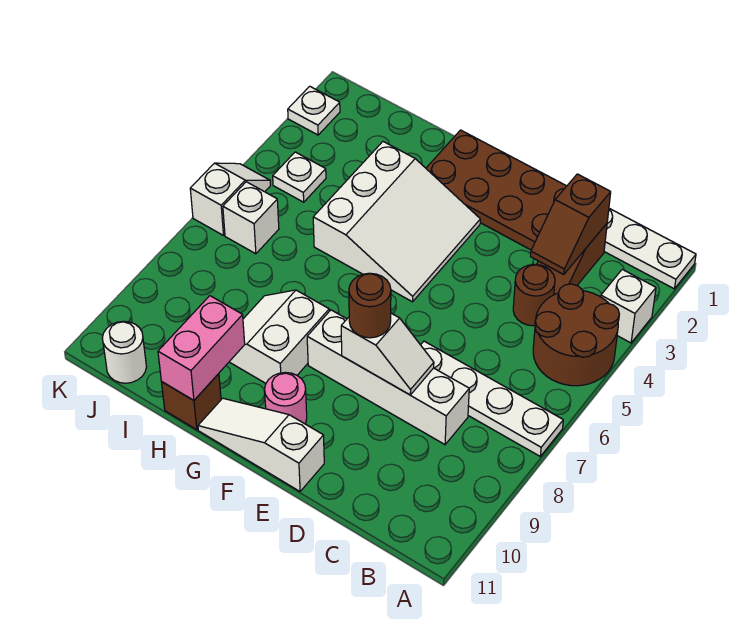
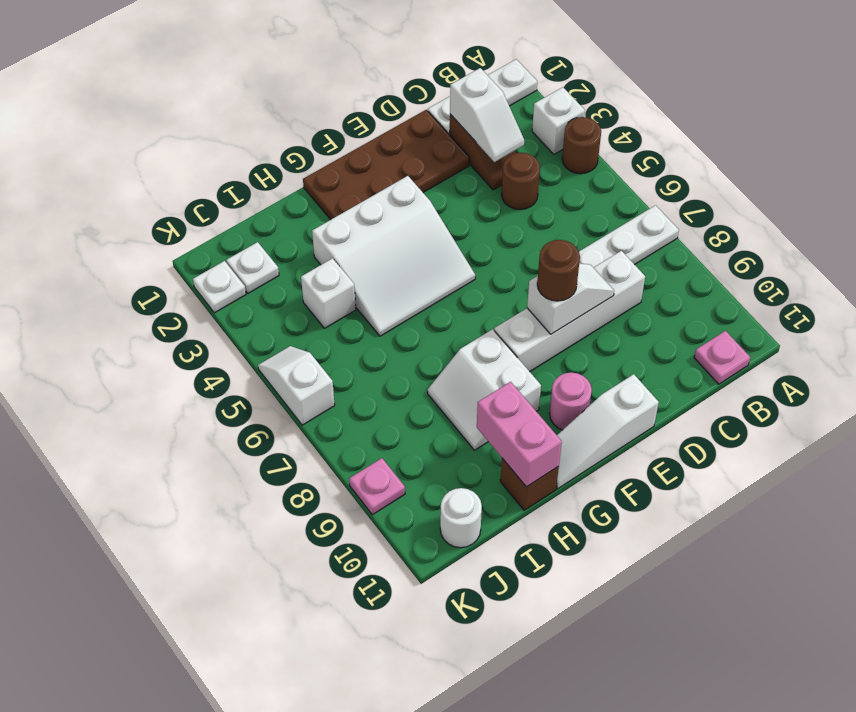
brown 2x2 round brick [533,284,619,386] -> brown 1x1 round brick [562,117,601,174]
none -> pink 1x1 plate [694,331,750,384]
brown 1x2 slope [531,174,611,275] -> white 1x2 slope [450,68,524,162]
white 3x3 slope [313,142,480,302] -> white 3x3 slope turned to [312,176,475,336]
white 1x1 plate [273,152,326,202] -> white 1x1 plate moved to [226,242,279,293]
white 1x1 brick [223,182,279,254] -> white 1x1 brick moved to [301,258,356,328]
none -> pink 1x1 plate [349,458,405,515]

